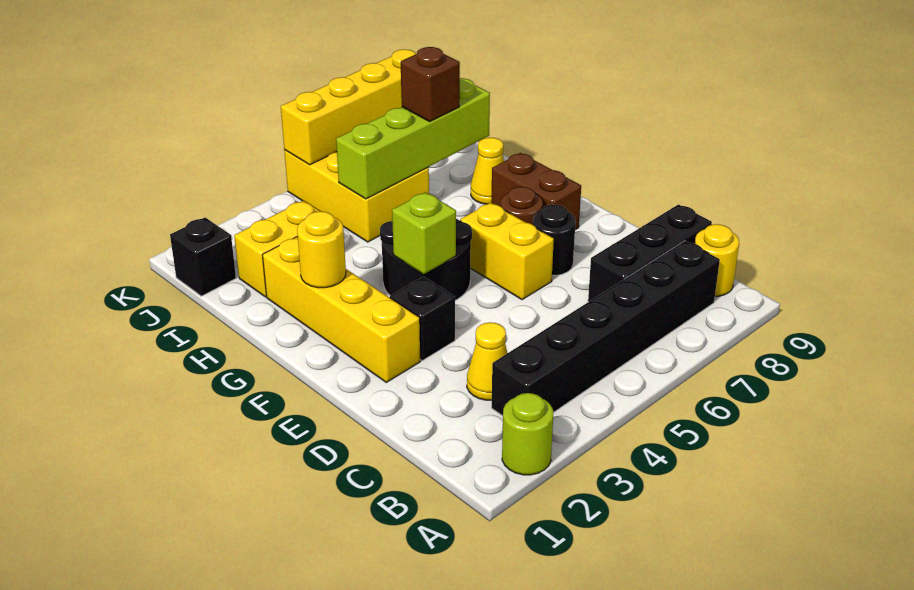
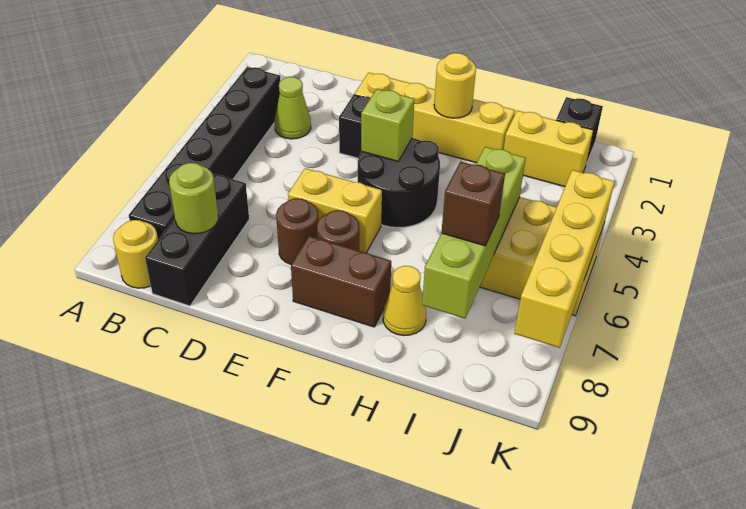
lime 1x1 round brick [502,393,553,475] -> lime 1x1 round brick moved to [169,163,218,234]
yellow 1x1 cone [467,322,507,400] -> lime 1x1 cone [274,77,311,139]
black 1x1 round brick [533,205,575,275] -> brown 1x1 round brick [276,198,318,264]
yellow 1x2 brick [234,201,319,297] -> yellow 1x2 brick turned to [504,111,593,187]

